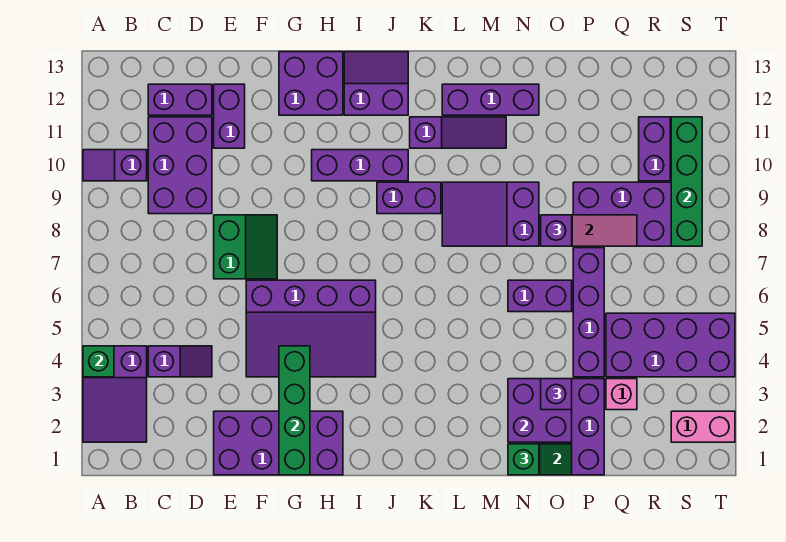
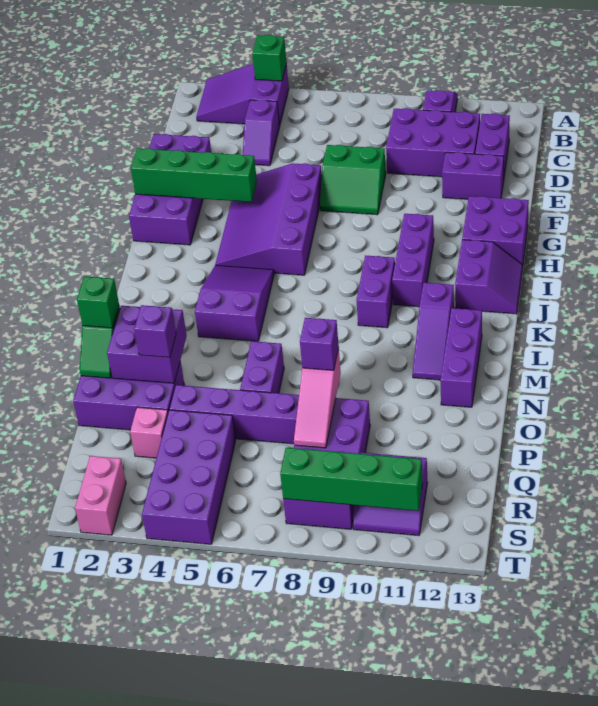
purple 2x3 slope [442,182,539,246] -> purple 2x3 slope moved to [195,265,274,341]

